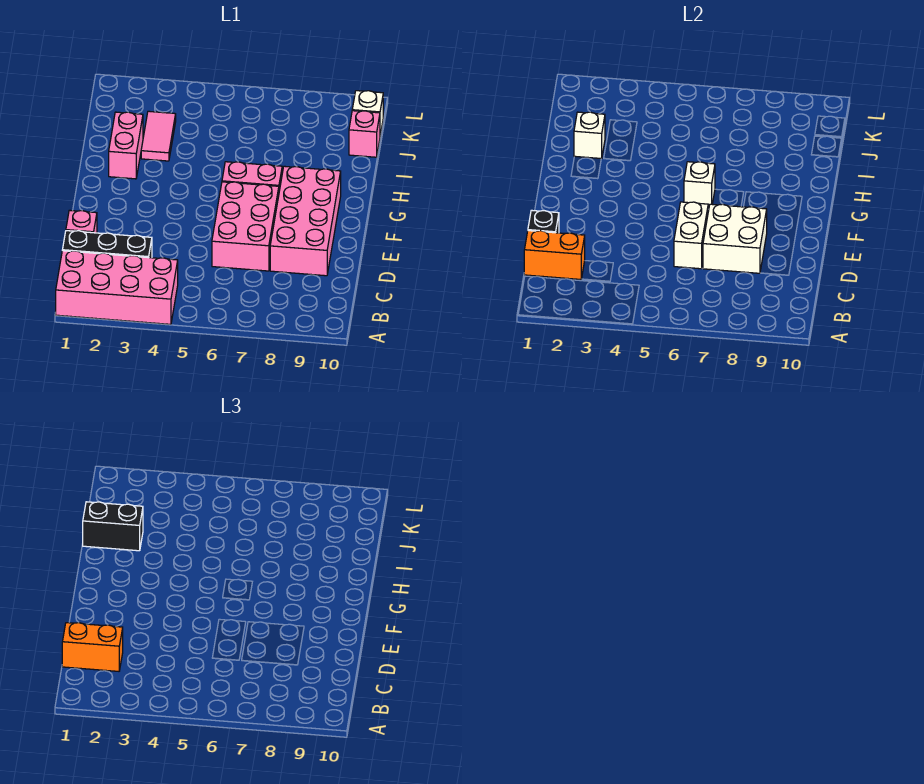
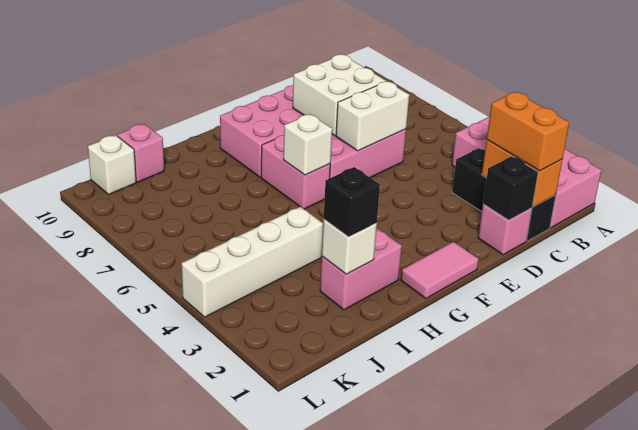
black 1x2 brick [83,502,143,551] -> black 1x1 brick [324,167,380,237]
pink 1x2 tile [141,111,176,161] -> pink 1x2 tile moved to [401,242,478,299]
none -> white 1x4 brick [182,207,323,317]

